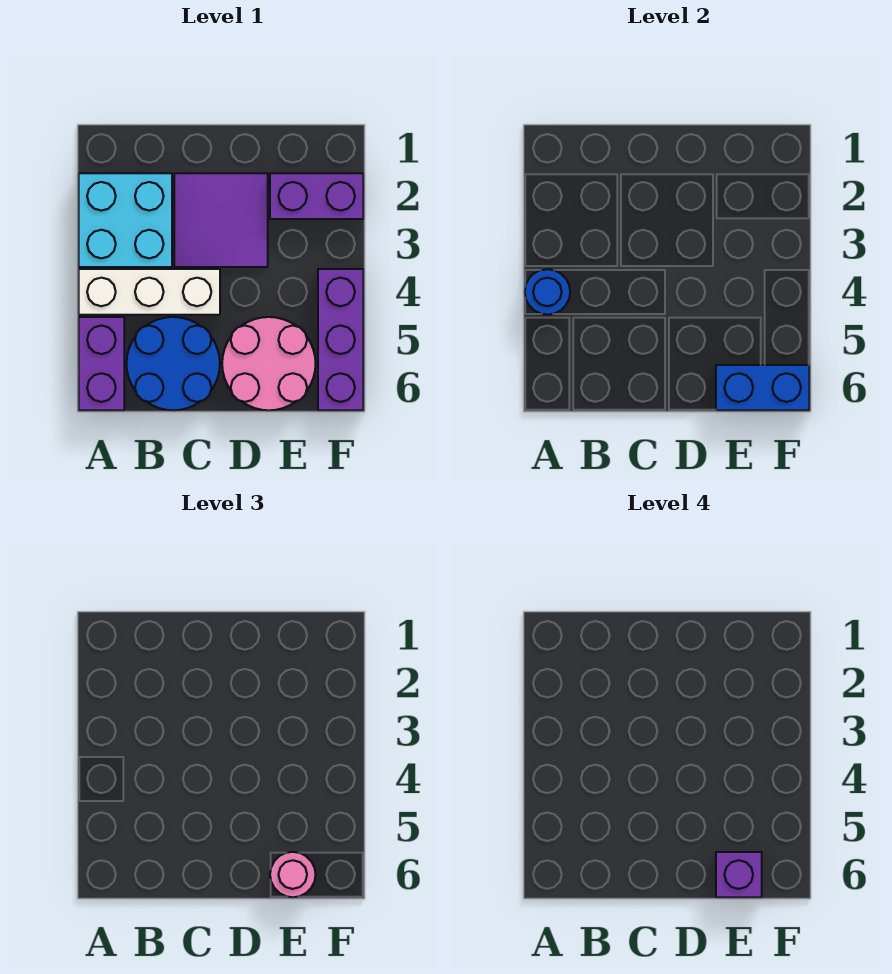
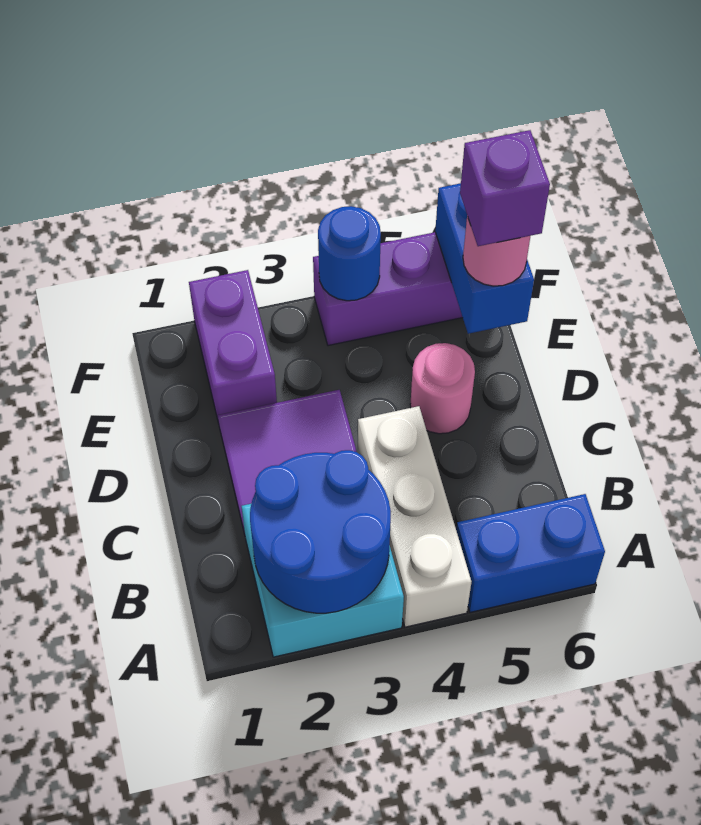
blue 1x1 round brick [525,269,570,315] -> blue 1x1 round brick moved to [318,206,381,301]
purple 1x2 brick [79,317,124,410] -> blue 1x2 brick [456,494,605,612]
blue 2x2 round brick [127,317,220,410] -> blue 2x2 round brick moved to [250,450,391,613]
pink 2x2 round brick [222,317,316,410] -> pink 1x1 round brick [410,343,475,434]

